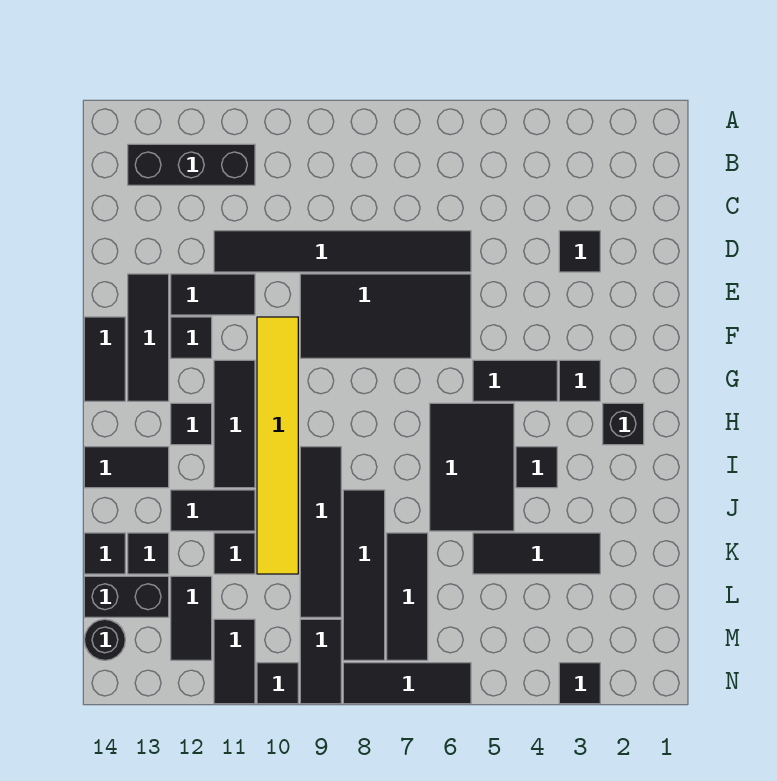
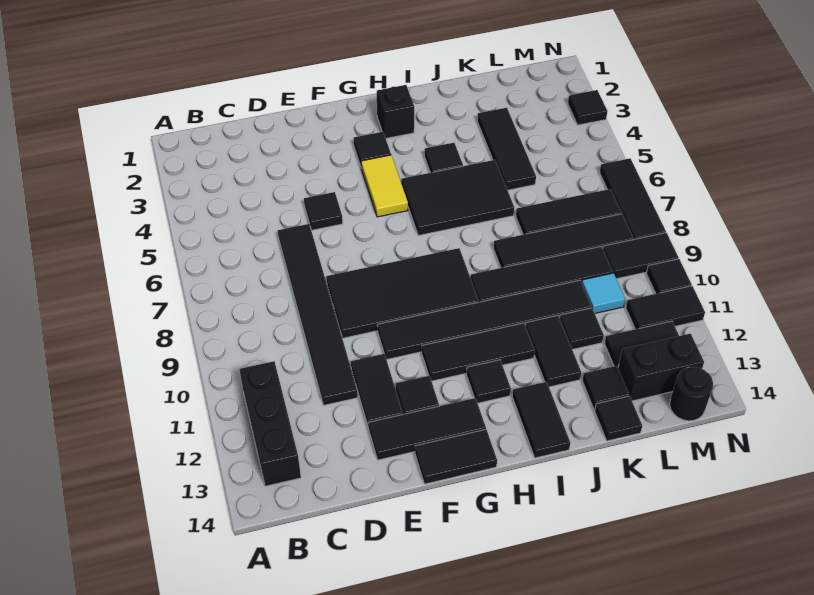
black 1x1 tile [559,231,600,272] -> black 1x1 tile moved to [304,192,343,230]
black 2x4 tile [300,274,471,358] -> black 2x4 tile turned to [326,248,479,338]
yellow 1x6 tile [257,317,298,574] -> black 1x6 tile [377,280,592,360]
black 1x2 tile [473,360,557,401] -> yellow 1x2 tile [361,155,408,217]
none -> cyan 1x1 tile [582,273,625,313]
black 1x2 brick [84,576,169,617] -> black 1x2 brick turned to [618,334,704,401]

